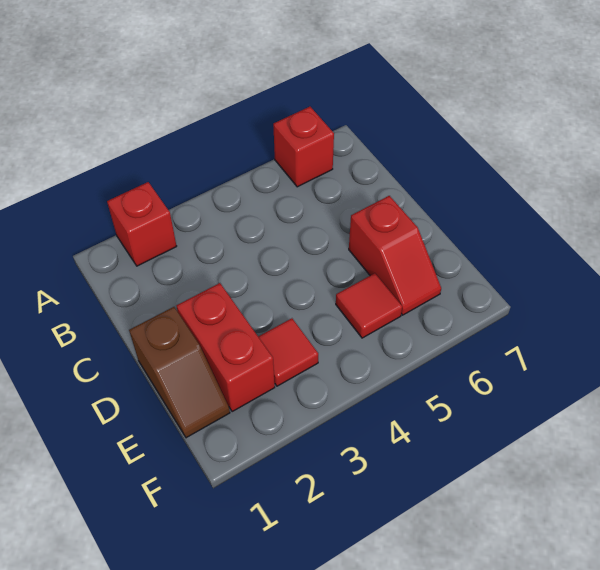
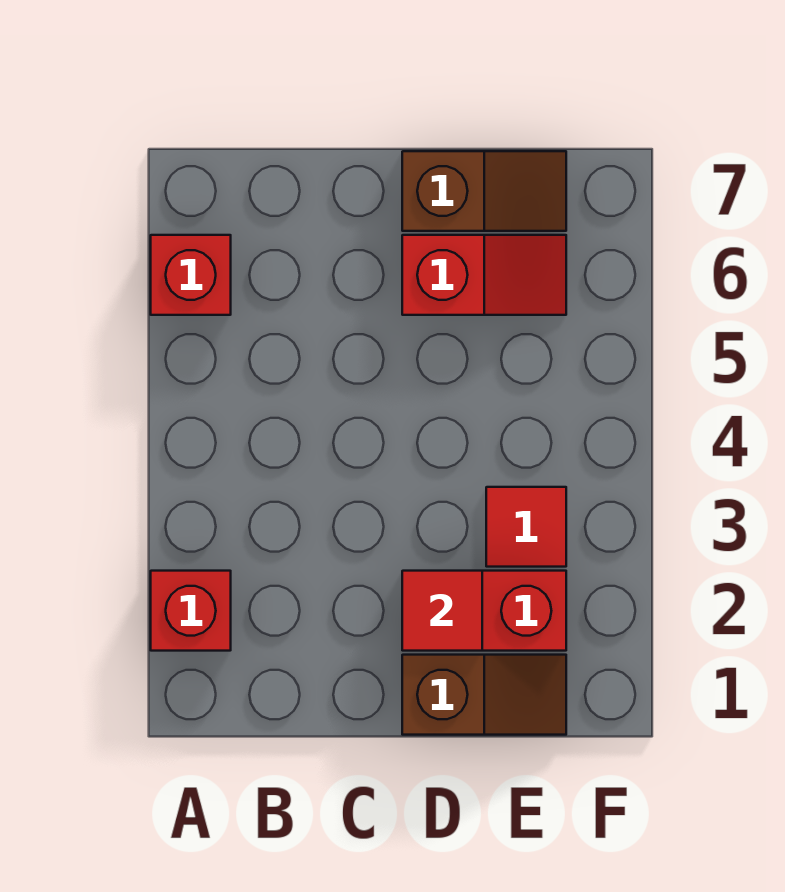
none -> brown 1x2 slope [402,151,566,231]
red 1x1 tile [336,273,402,338] -> red 1x1 tile moved to [402,571,482,651]

